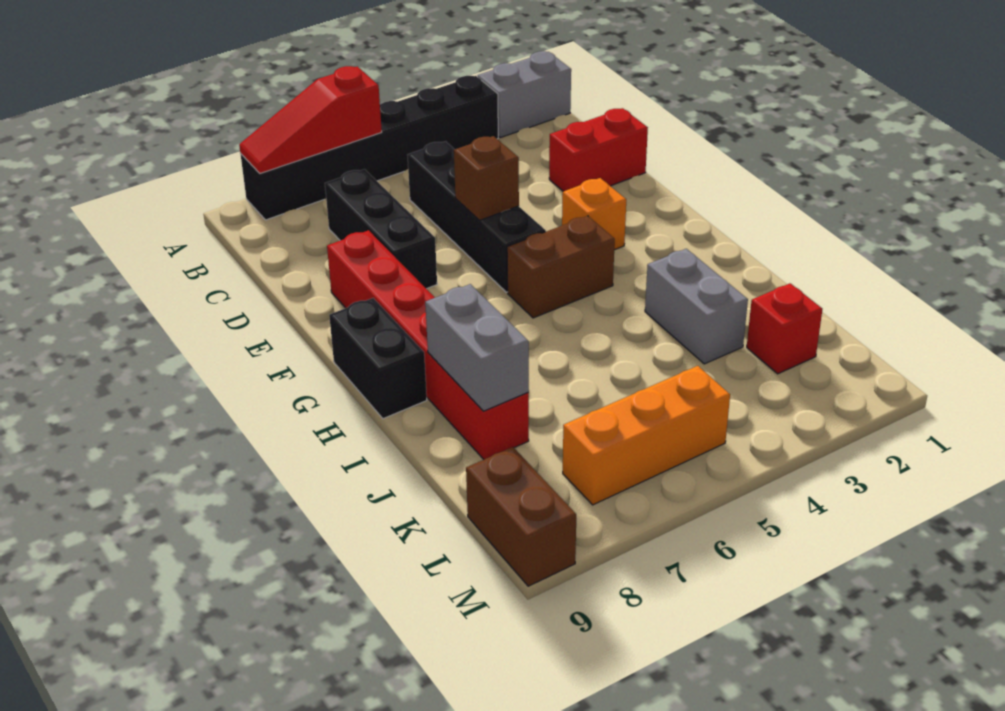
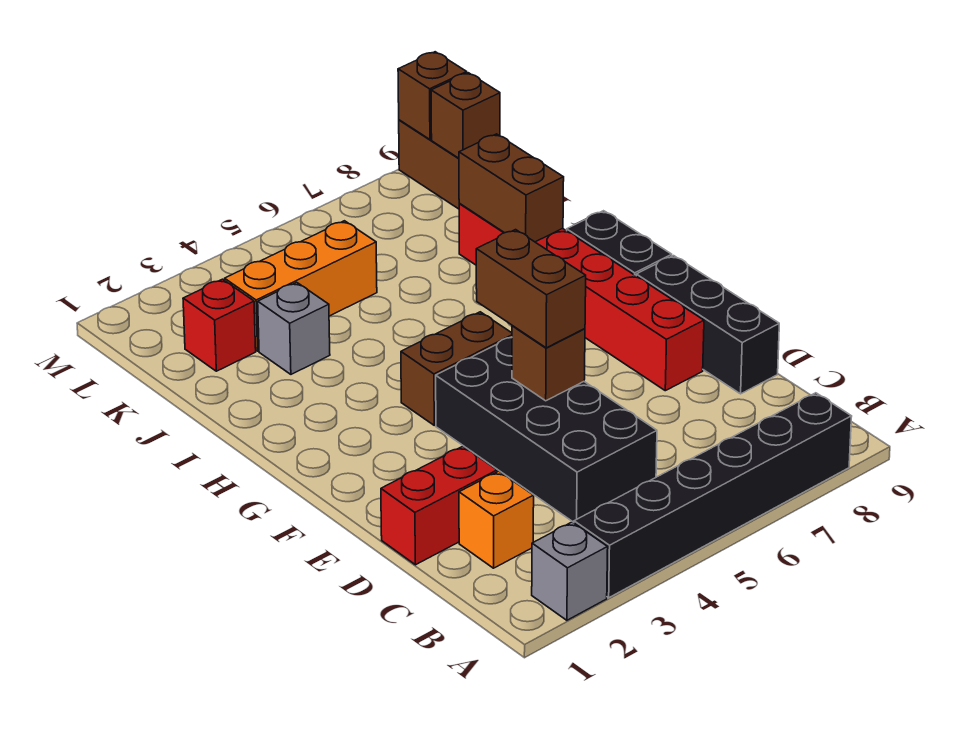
grey 1x2 brick [478,51,571,138] -> grey 1x1 brick [532,522,608,620]
red 1x3 slope [239,66,382,173] -> none
black 1x4 brick [408,141,546,292] -> black 2x4 brick [436,337,657,522]
black 1x3 brick [325,169,437,289] -> black 1x3 brick moved to [636,256,779,394]
none -> brown 1x2 brick [476,230,586,348]
orange 1x1 brick [562,178,626,250] -> orange 1x1 brick moved to [459,471,534,568]
grey 1x2 brick [645,249,748,364] -> grey 1x1 brick [258,282,330,374]
grey 1x2 brick [425,284,529,411] -> brown 1x2 brick [459,134,564,242]
orange 1x3 brick [563,366,730,505] -> orange 1x3 brick moved to [225,221,377,351]
none -> brown 1x1 brick [431,73,500,158]
none -> brown 1x1 brick [398,52,467,139]

